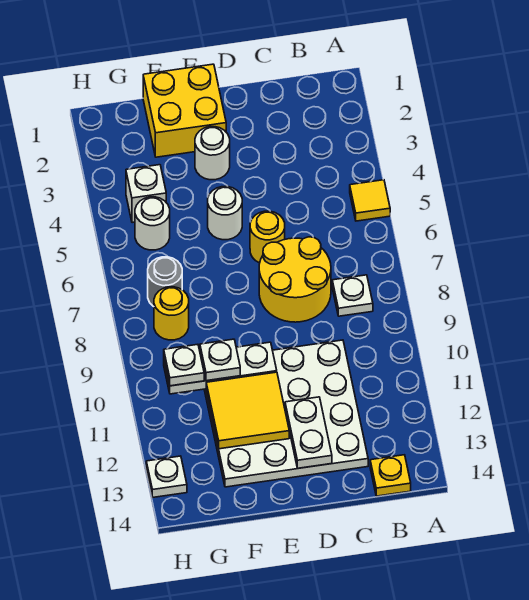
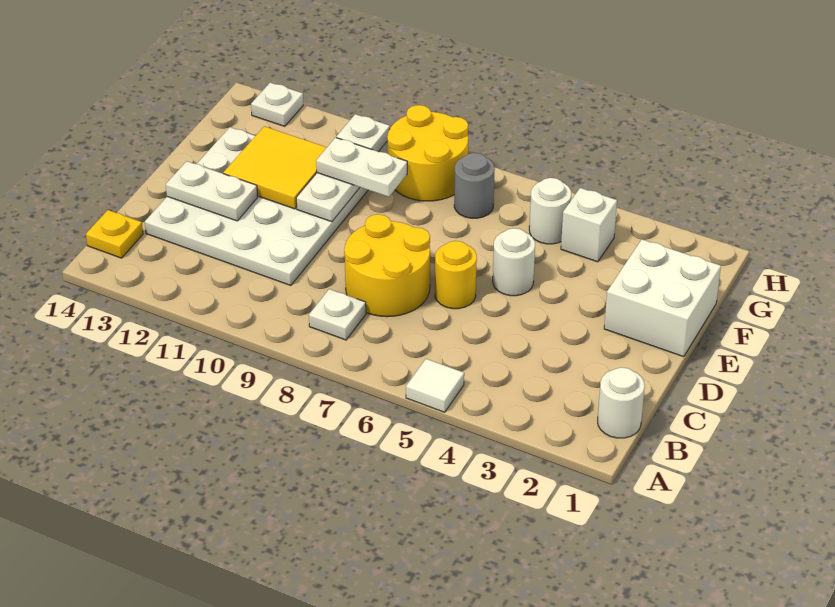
yellow 1x1 tile [350,180,390,221] -> white 1x1 tile [406,359,464,412]
yellow 2x2 brick [143,64,226,157] -> white 2x2 brick [604,239,721,357]
white 1x1 round brick [195,127,230,180] -> white 1x1 round brick moved to [598,367,645,438]
white 1x1 plate [200,339,240,381] -> white 1x2 plate [316,138,407,197]
yellow 1x1 round brick [154,287,189,340] -> yellow 2x2 round brick [387,105,468,201]

